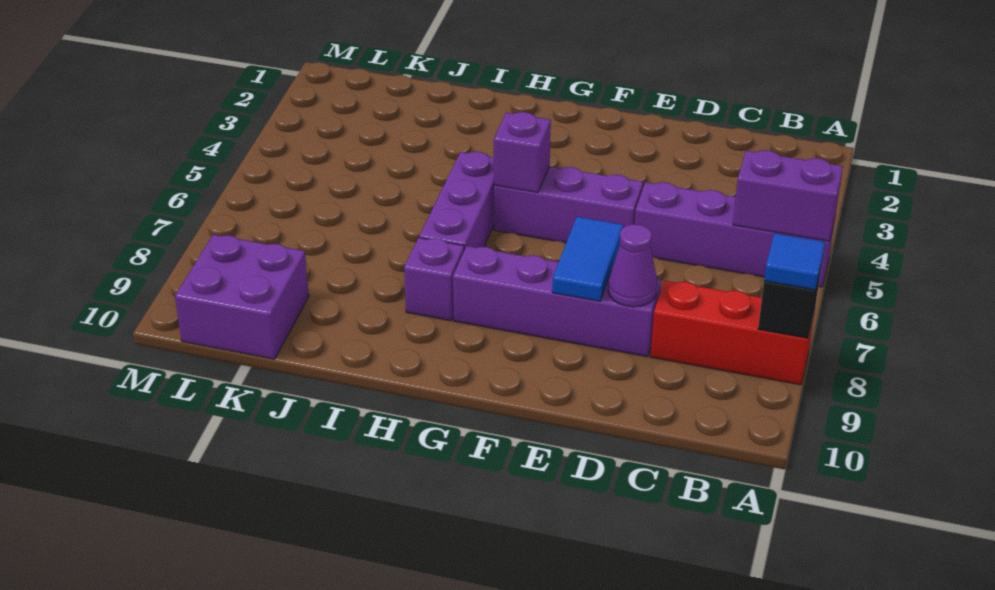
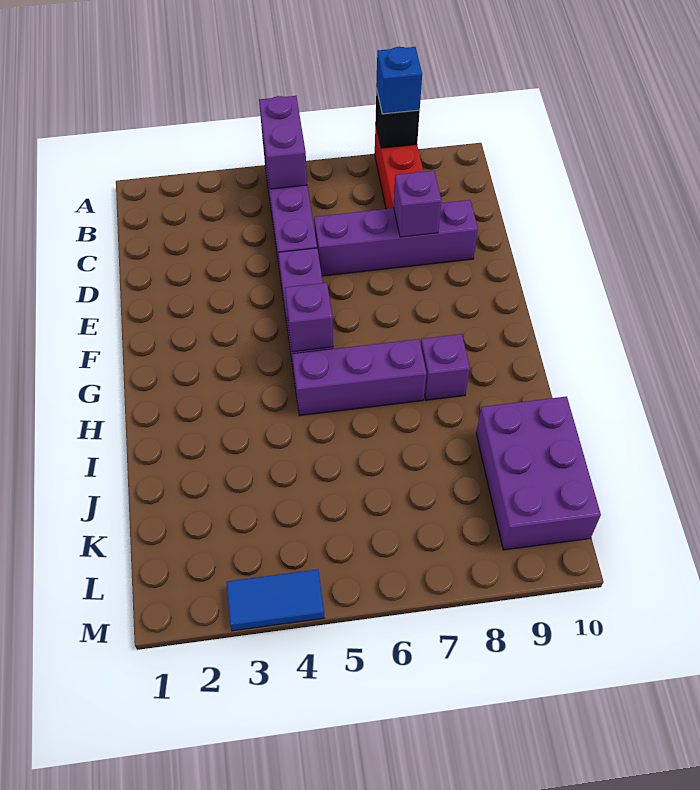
blue 1x1 tile [764,233,825,290] -> blue 1x1 brick [376,47,422,114]
purple 1x4 brick [453,246,661,357] -> purple 1x4 brick turned to [314,200,478,276]
purple 1x1 cone [608,224,657,307] -> purple 1x1 brick [393,171,441,237]
blue 1x2 tile [552,217,623,301] -> blue 1x2 tile moved to [226,569,324,631]
purple 2x2 brick [175,235,309,359] -> purple 2x3 brick [476,396,601,550]

